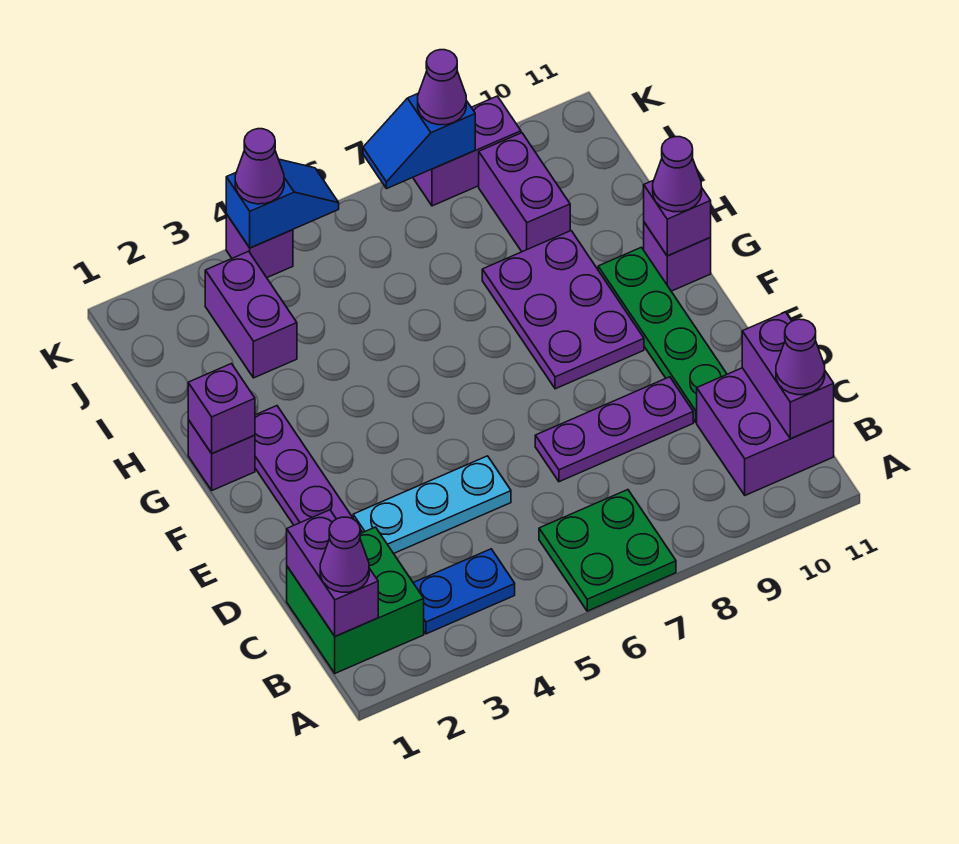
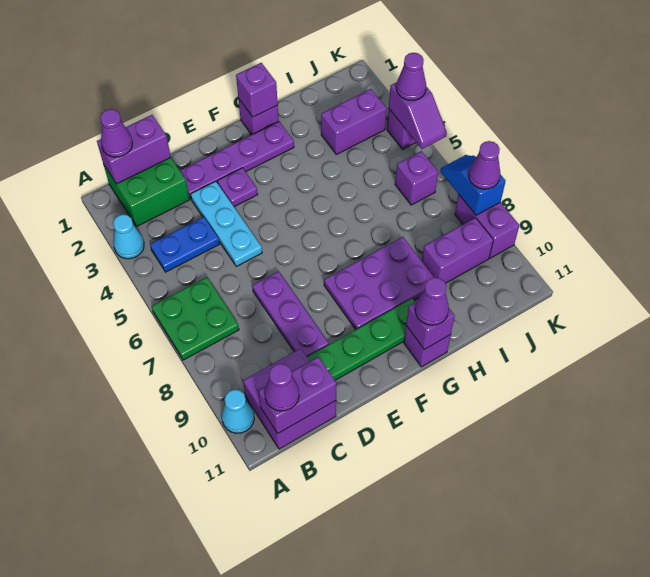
none -> cyan 1x1 cone [113,214,144,259]
none -> cyan 1x1 cone [222,390,254,433]
blue 1x2 plate [414,549,515,634] -> blue 1x2 plate turned to [150,217,219,272]
none -> purple 1x1 plate [217,168,258,207]
none -> purple 1x1 brick [395,151,438,205]
blue 1x2 slope [226,159,339,248] -> purple 1x2 slope [389,82,447,149]

